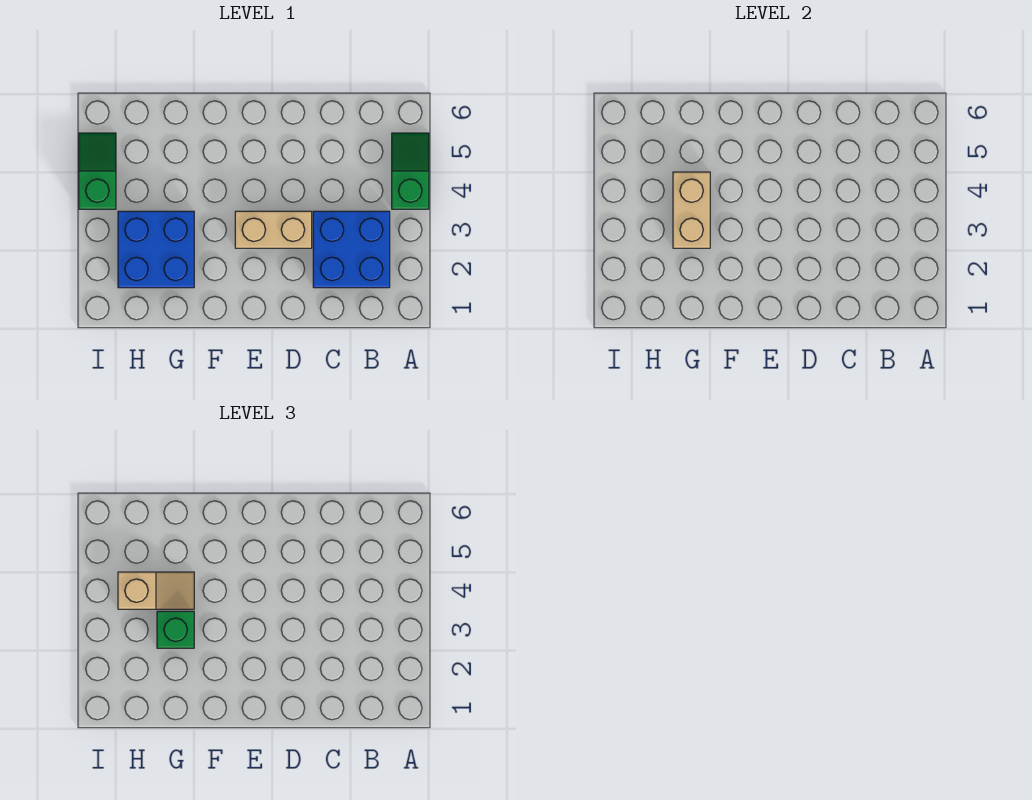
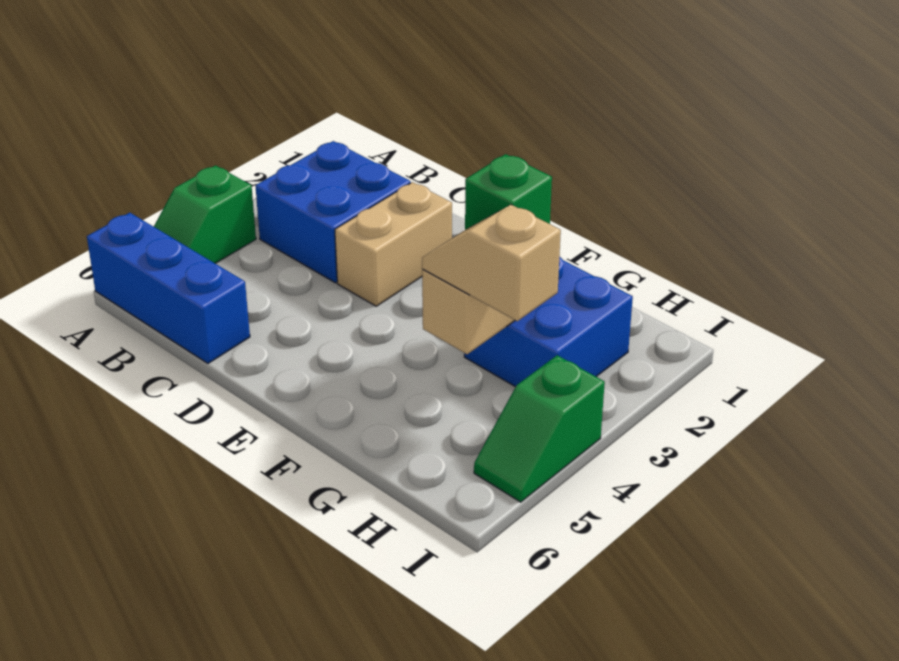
none -> blue 1x3 brick [87,213,250,363]
tan 1x2 brick [235,211,312,248] -> tan 1x2 brick turned to [335,182,452,306]

